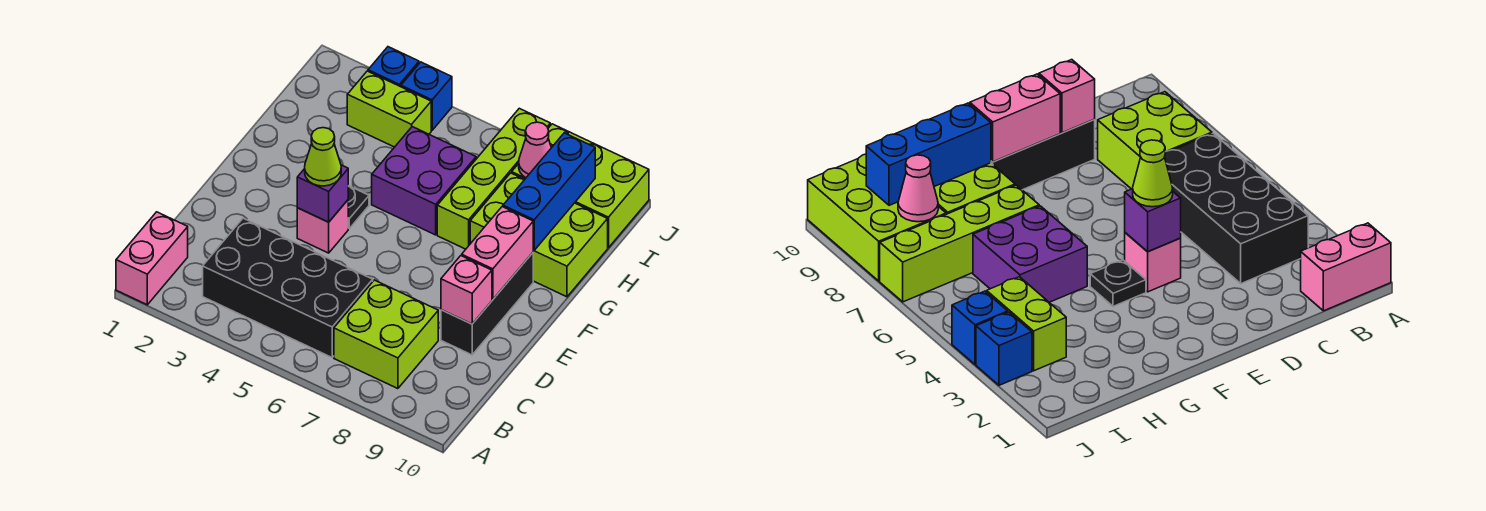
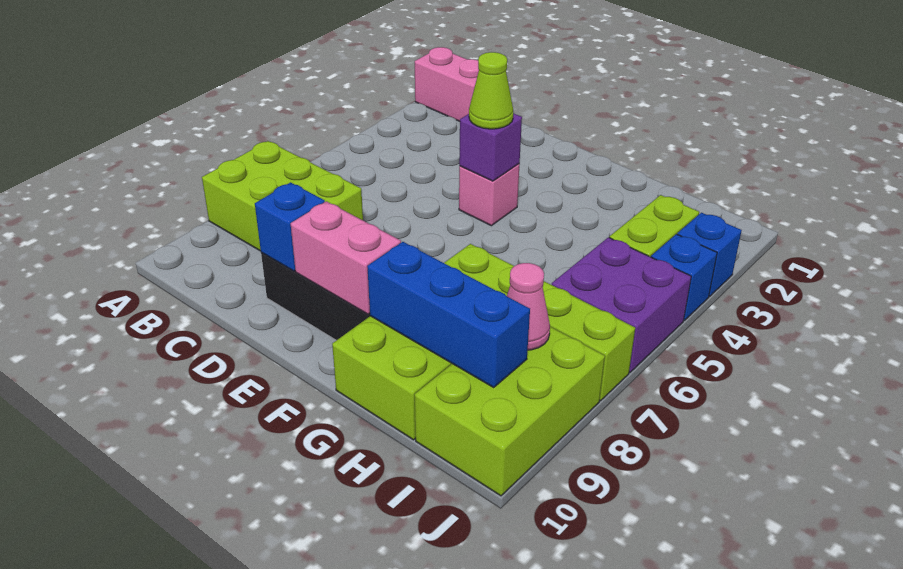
black 2x4 brick [203,218,373,357] -> none
lime 2x2 brick [334,280,438,389] -> lime 2x3 brick [202,141,363,251]
pink 1x1 brick [441,256,492,324] -> blue 1x1 brick [255,182,325,271]
black 1x1 plate [348,186,369,228] -> none
purple 2x2 brick [372,127,476,235] -> purple 2x2 brick moved to [552,237,691,372]

